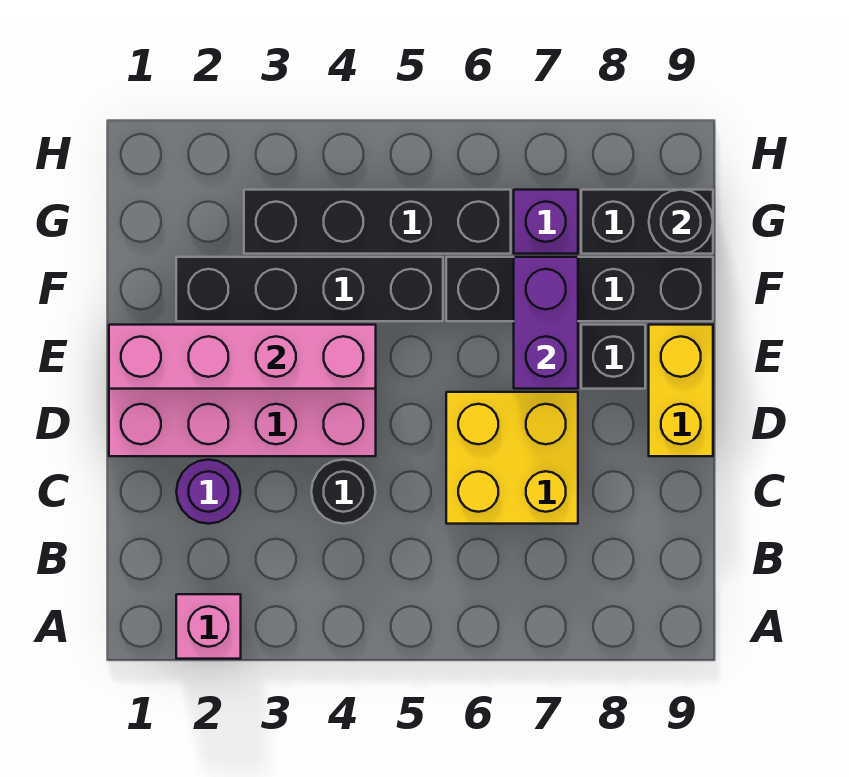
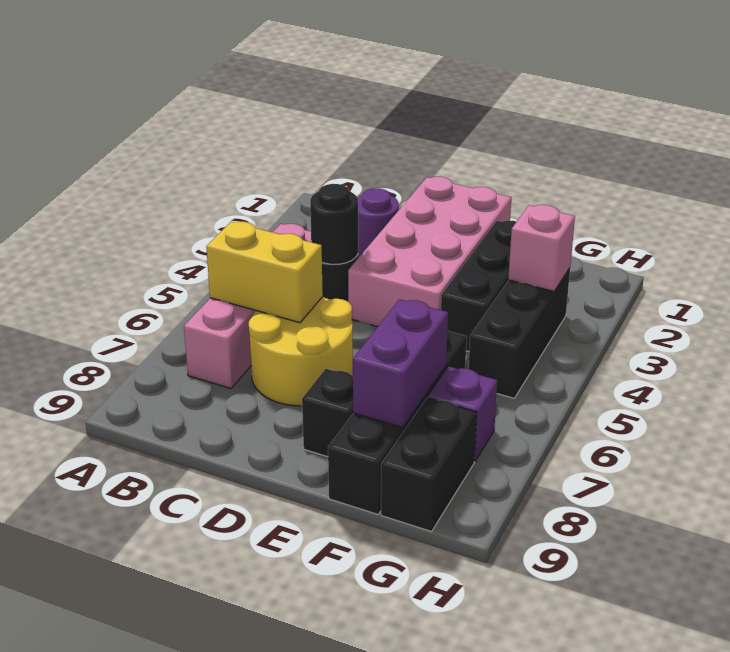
pink 1x1 brick [176,594,241,659] -> pink 1x1 brick moved to [508,205,575,291]
yellow 2x2 brick [446,392,578,524] -> yellow 2x2 round brick [249,297,353,406]
yellow 1x2 brick [649,325,713,456] -> yellow 1x2 brick moved to [206,222,323,323]
pink 1x4 brick [109,325,376,389] -> pink 1x4 brick moved to [184,224,311,388]
purple 1x2 brick [514,257,578,389] -> purple 1x2 brick turned to [353,299,448,427]
black 1x4 brick [176,257,443,321] -> black 1x3 brick [441,220,517,352]
black 1x4 brick [244,190,511,254] -> black 1x3 brick [469,268,570,398]
black 1x1 round brick [649,190,713,254] -> black 1x1 round brick moved to [310,184,358,264]

